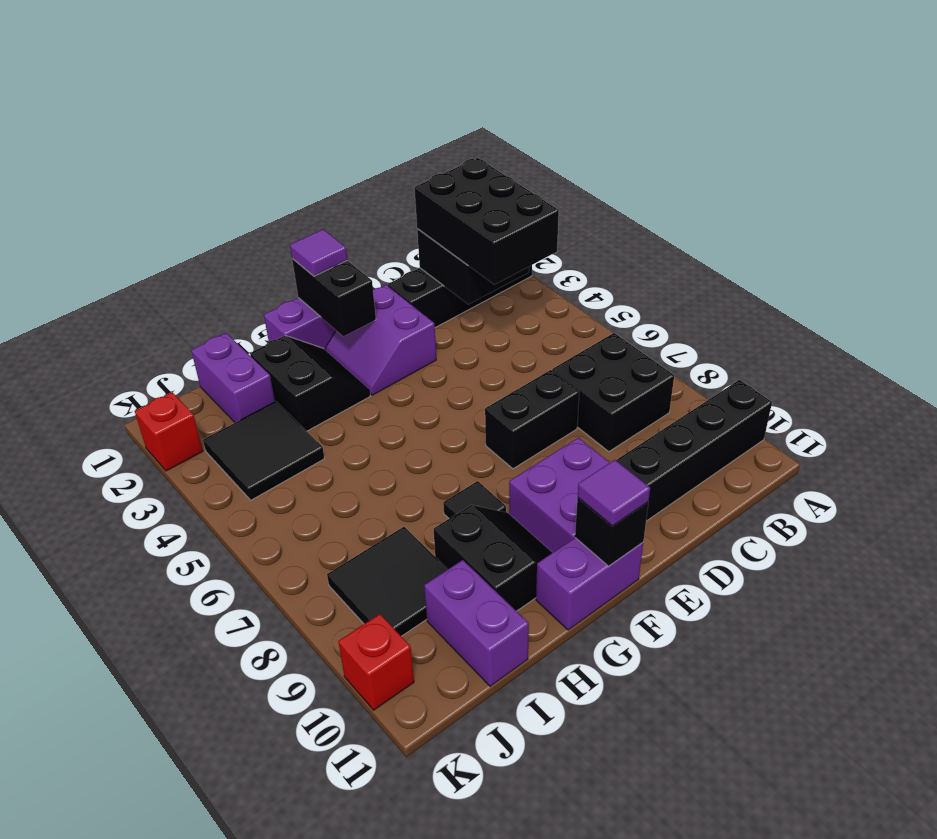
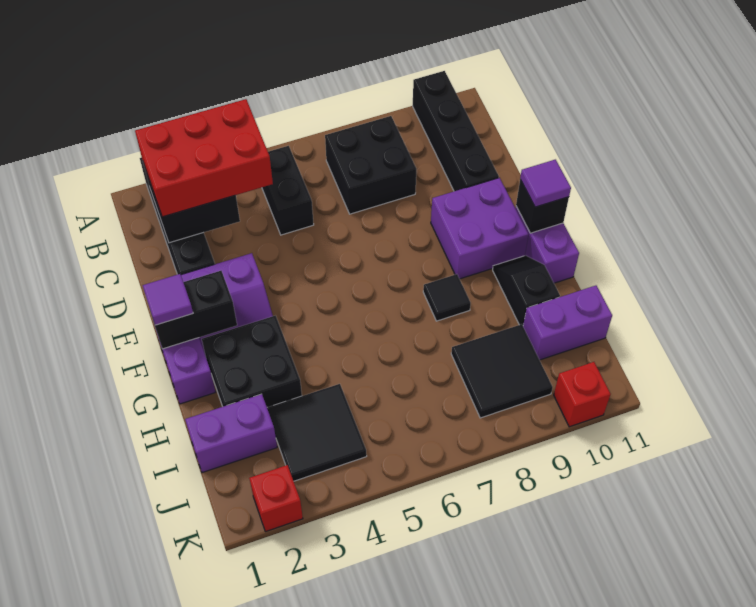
black 2x3 brick [414,158,559,285] -> red 2x3 brick [135,99,273,217]
black 1x2 brick [485,370,579,469] -> black 1x2 brick moved to [262,146,314,235]
black 2x2 slope [250,336,370,431] -> black 2x2 brick [202,316,302,407]
black 2x2 slope [434,505,552,611] -> black 1x2 slope [493,256,560,325]

